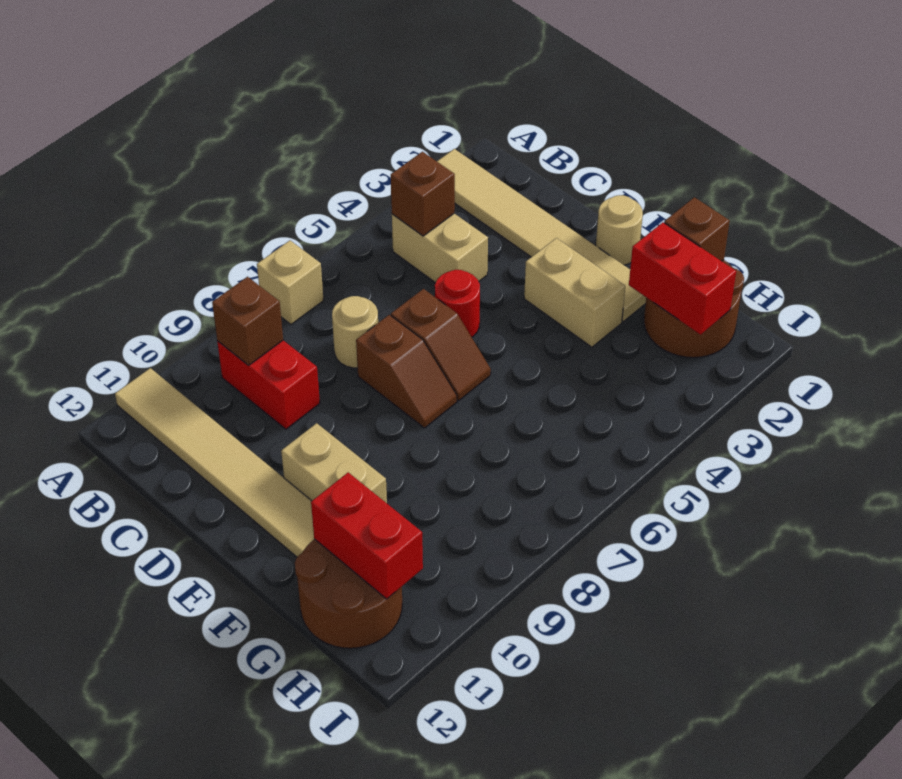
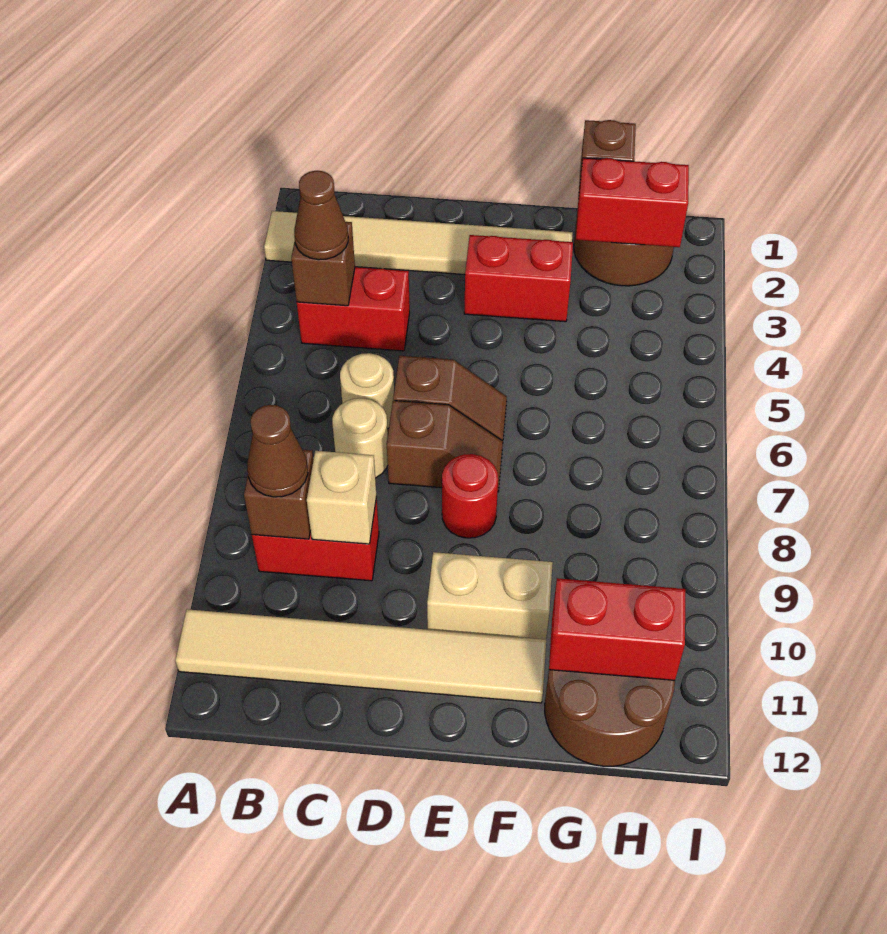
tan 1x1 brick [257,241,323,324] -> tan 1x1 brick moved to [307,451,376,544]
tan 1x2 brick [392,214,488,283] -> red 1x2 brick [297,267,410,351]
none -> brown 1x1 cone [294,171,348,260]
none -> brown 1x1 cone [247,405,308,497]
red 1x1 round brick [435,270,480,337] -> red 1x1 round brick moved to [442,454,498,538]
tan 1x1 round brick [596,195,643,265] -> tan 1x1 round brick moved to [340,353,394,429]
tan 1x2 brick [524,238,625,347] -> red 1x2 brick [464,235,573,322]

